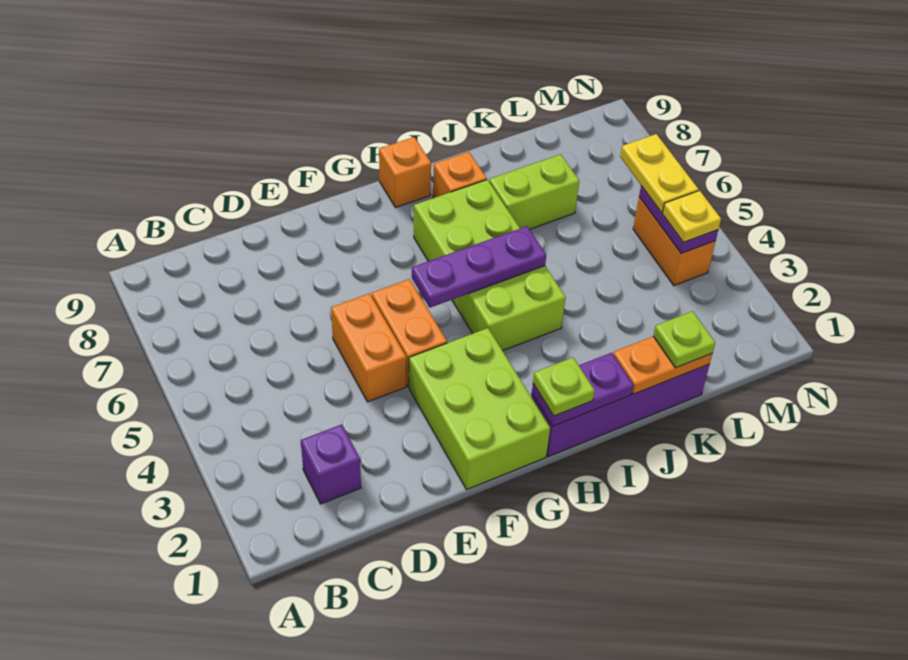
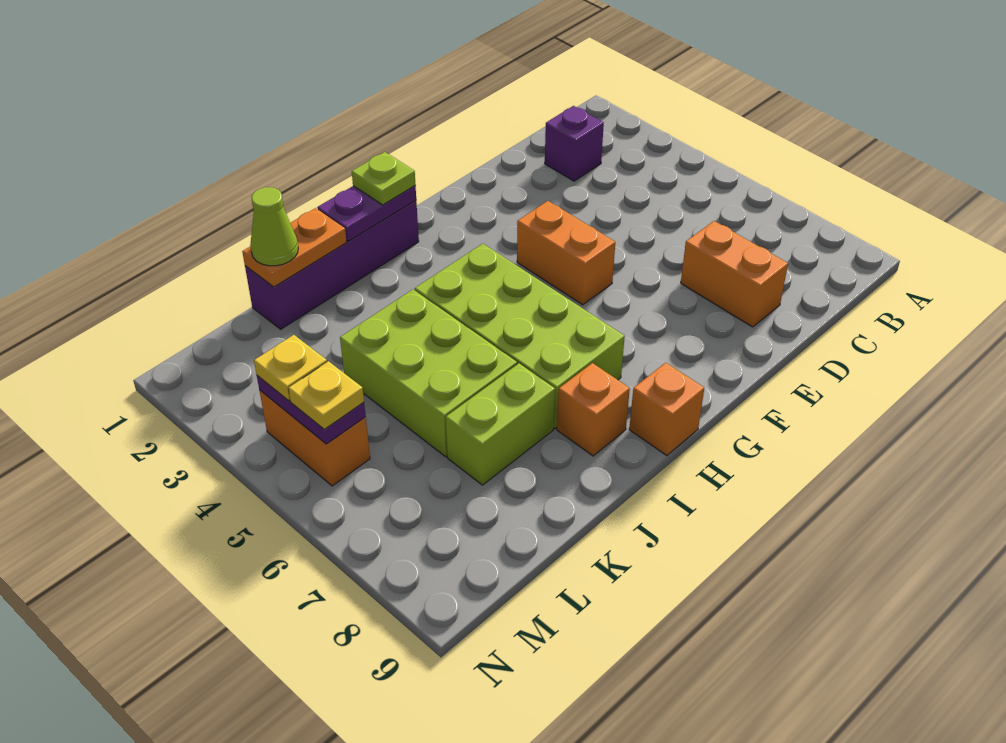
orange 1x2 brick [331,293,406,402] -> orange 1x2 brick moved to [681,221,788,327]
lime 2x3 brick [409,328,550,489] -> lime 2x3 brick moved to [340,289,517,457]
purple 1x3 plate [412,226,546,308] -> none
lime 1x1 plate [653,311,715,368] -> lime 1x1 cone [250,187,298,266]
yellow 1x2 plate [620,134,699,212] -> yellow 1x1 plate [288,361,364,429]

